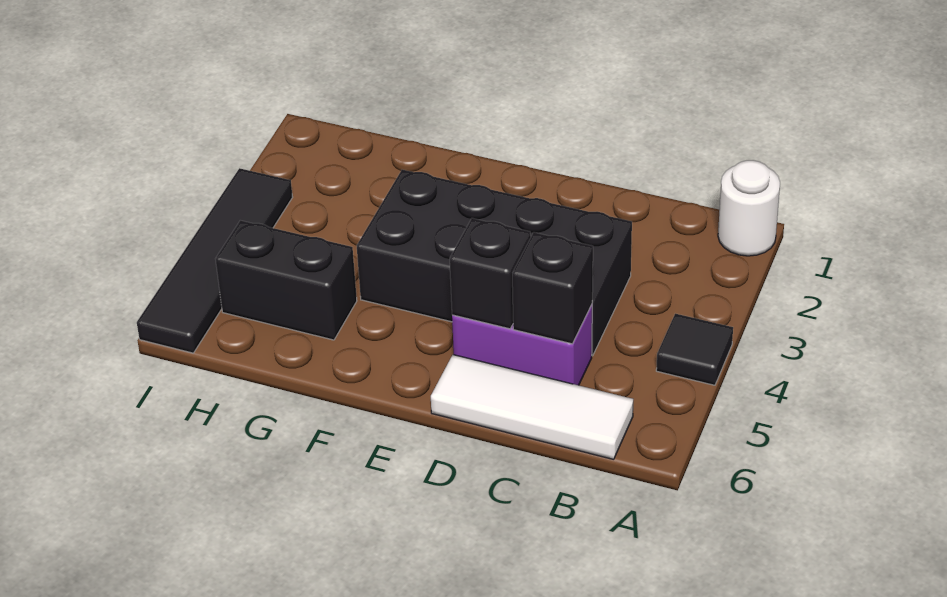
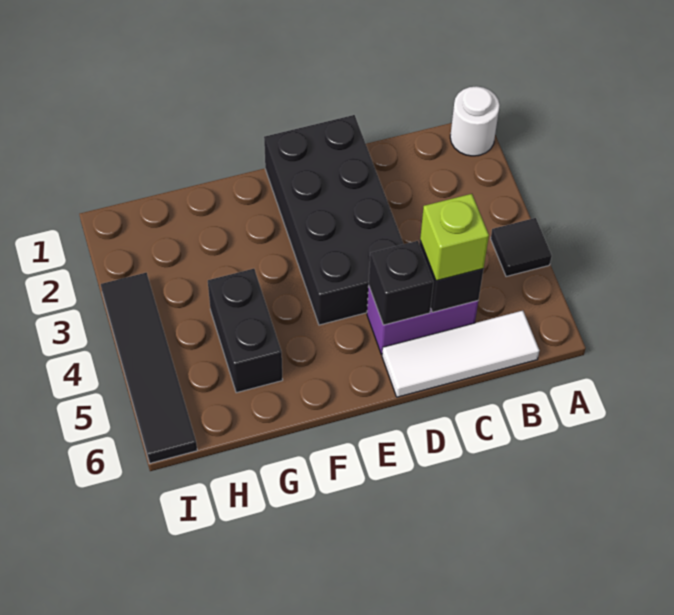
black 2x4 brick [357,170,632,356] -> black 2x4 brick turned to [264,115,403,325]
none -> lime 1x1 brick [420,194,489,281]
black 1x2 brick [216,220,357,340] -> black 1x2 brick turned to [208,269,283,393]

